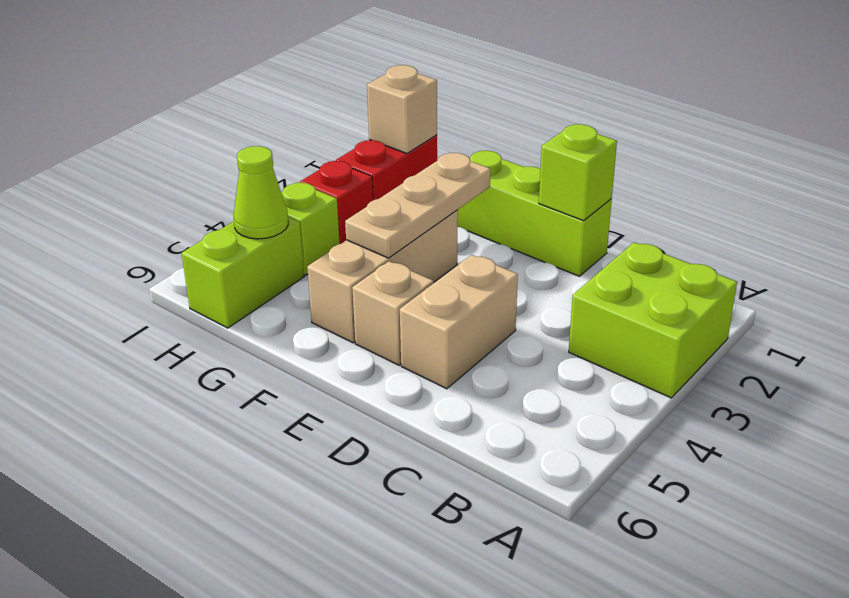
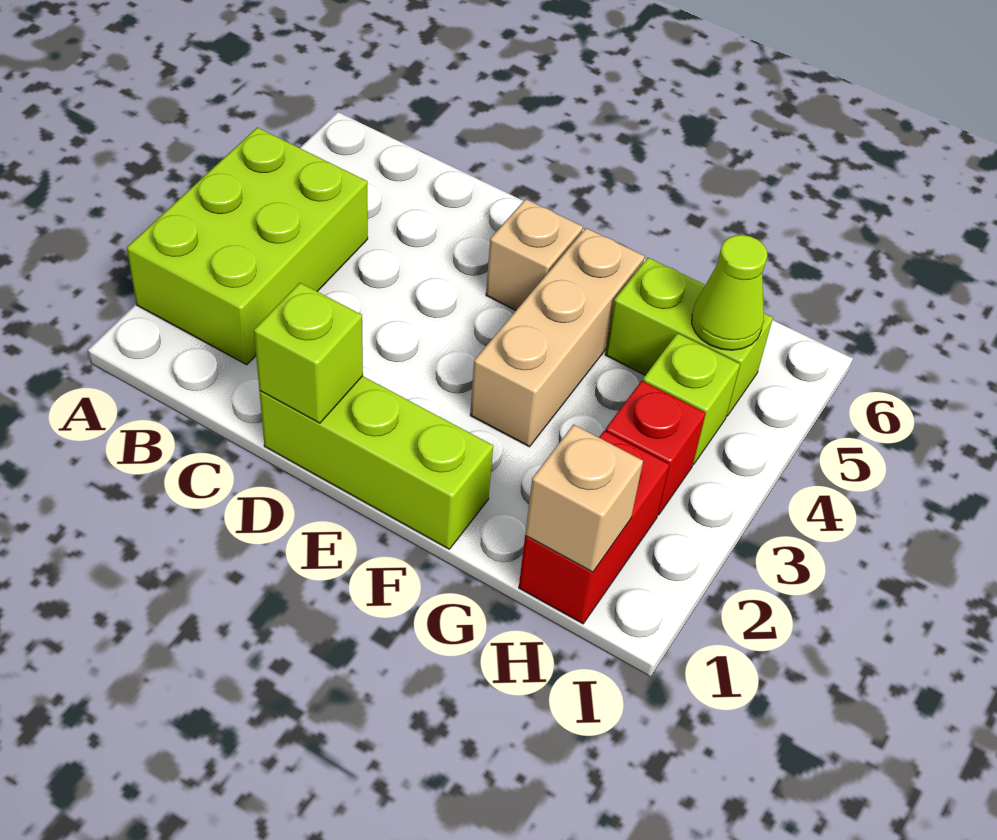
lime 2x2 brick [569,242,737,398] -> lime 2x3 brick [127,127,368,365]
tan 1x2 brick [400,255,518,389] -> none
tan 1x3 plate [345,153,490,258] -> none
lime 1x2 brick [182,217,304,328] -> lime 1x2 brick turned to [605,258,773,416]

